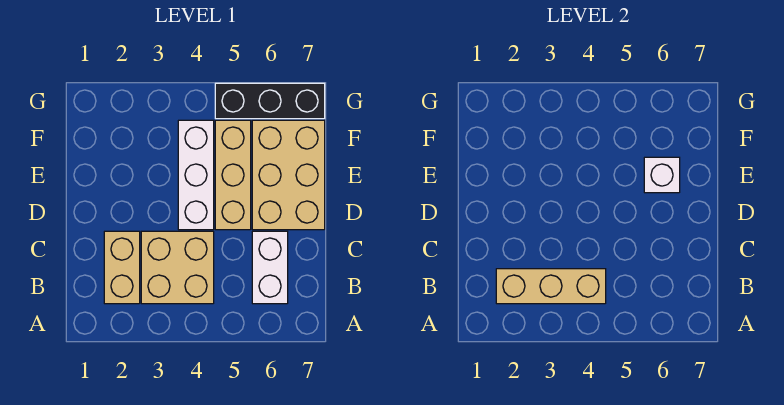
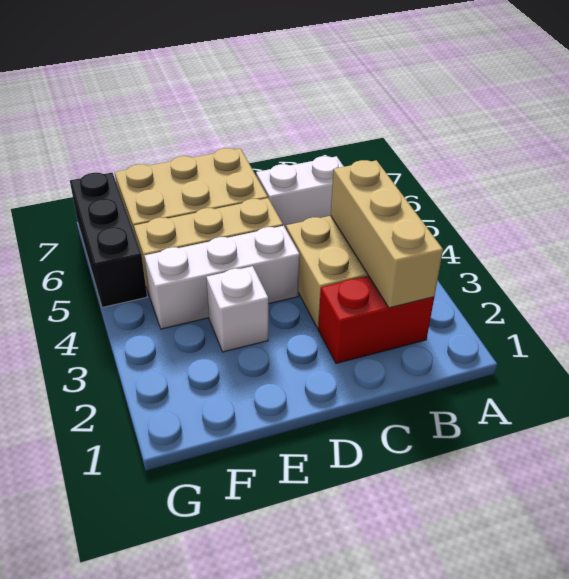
tan 1x2 brick [104,231,140,304] -> red 1x2 brick [318,276,434,363]
white 1x1 brick [644,157,680,193] -> white 1x1 brick moved to [206,266,268,352]

